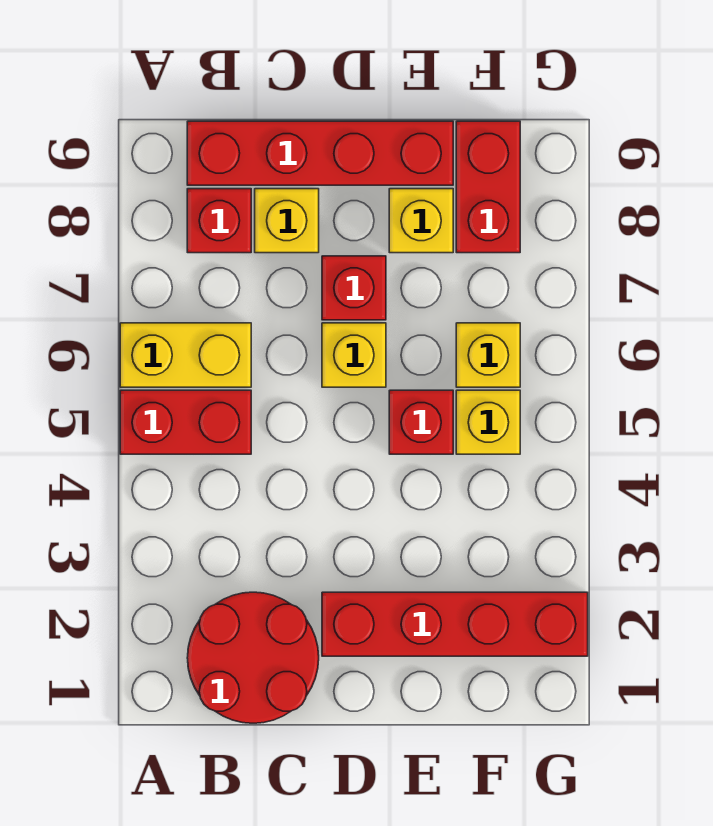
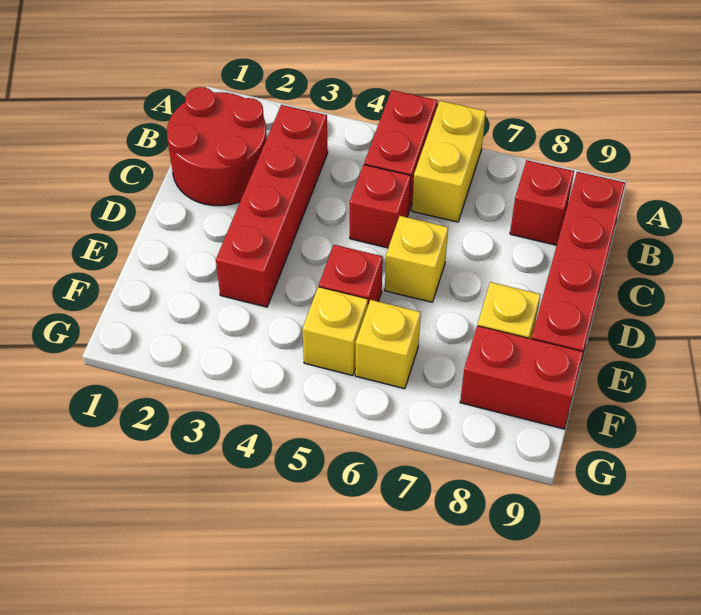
yellow 1x1 brick [255,189,319,253] -> none
red 1x4 brick [322,592,588,656] -> red 1x4 brick moved to [216,105,328,307]
red 1x1 brick [322,256,386,320] -> red 1x1 brick moved to [350,165,411,248]

